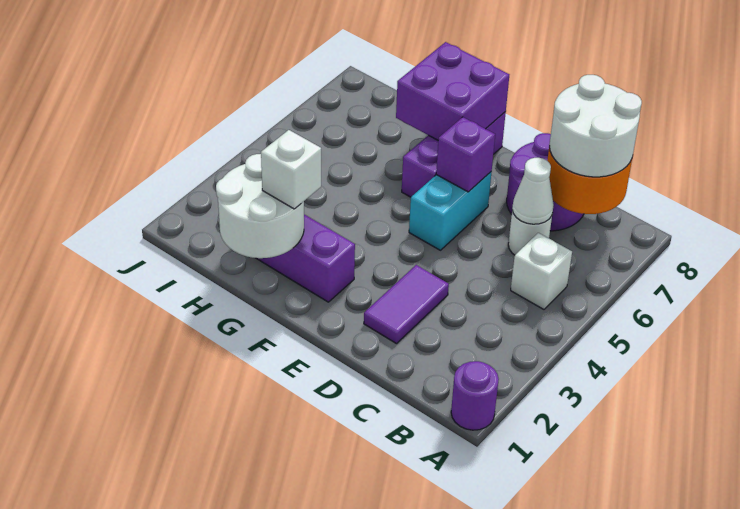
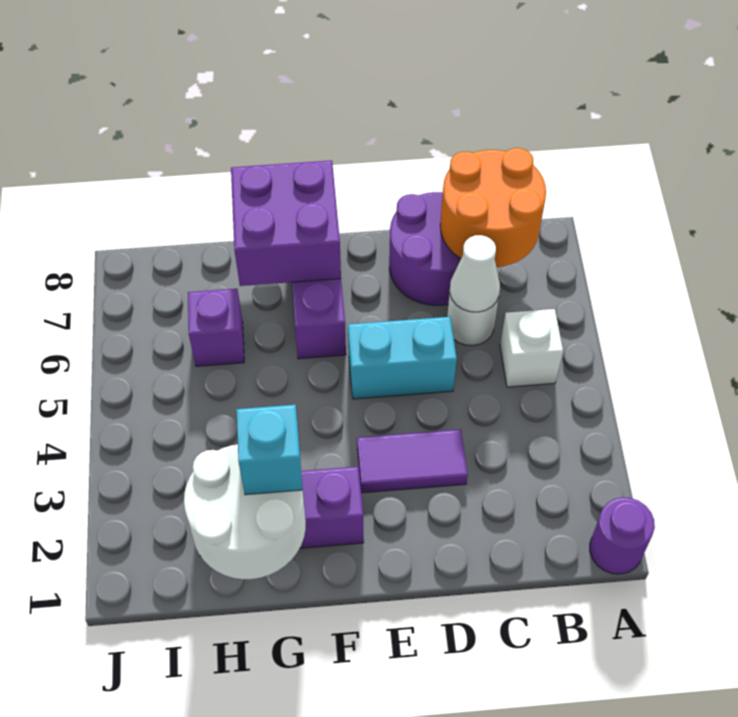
white 2x2 round brick [549,75,642,177] -> none
purple 1x2 tile [364,265,449,344] -> purple 1x2 tile turned to [357,429,468,493]
cyan 1x2 brick [409,172,491,250] -> cyan 1x2 brick turned to [348,317,457,399]
purple 1x1 brick [436,117,495,192] -> purple 1x1 brick moved to [188,289,244,366]
white 1x1 brick [261,130,321,209] -> cyan 1x1 brick [236,405,302,495]

